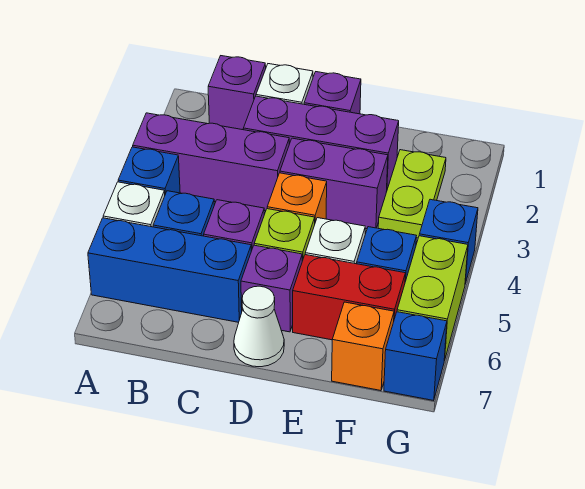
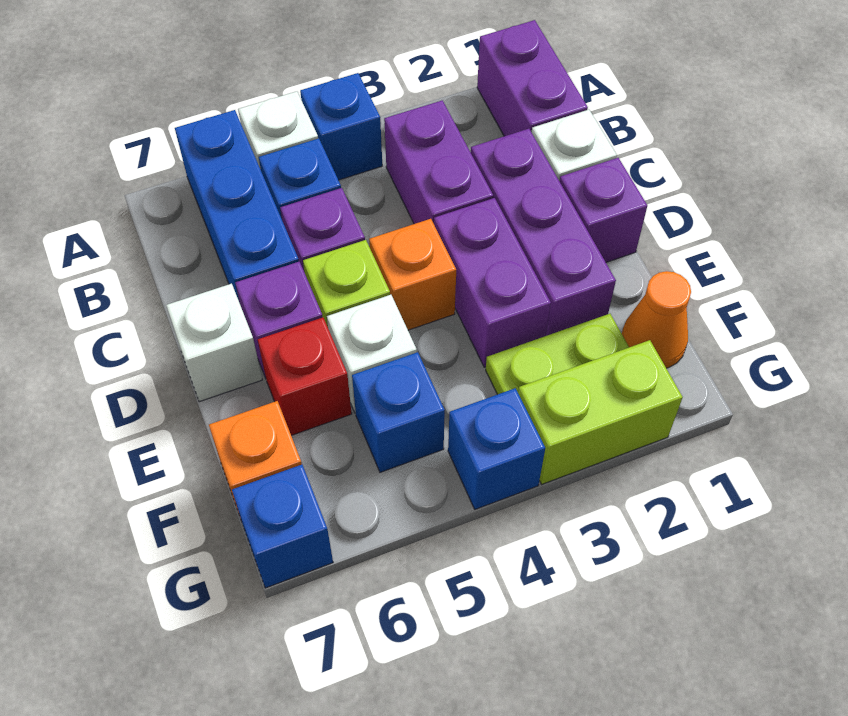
purple 1x3 brick [133,113,289,211] -> purple 1x2 brick [384,100,493,224]
purple 1x1 brick [208,56,266,130] -> purple 1x2 brick [477,20,588,136]
white 1x1 cone [234,286,284,367] -> white 1x1 brick [166,284,262,402]
red 1x2 brick [293,255,405,340] -> red 1x1 brick [258,318,352,435]
none -> orange 1x1 cone [622,271,691,368]
lime 1x2 brick [397,236,468,361] -> lime 1x2 brick moved to [518,340,683,484]

